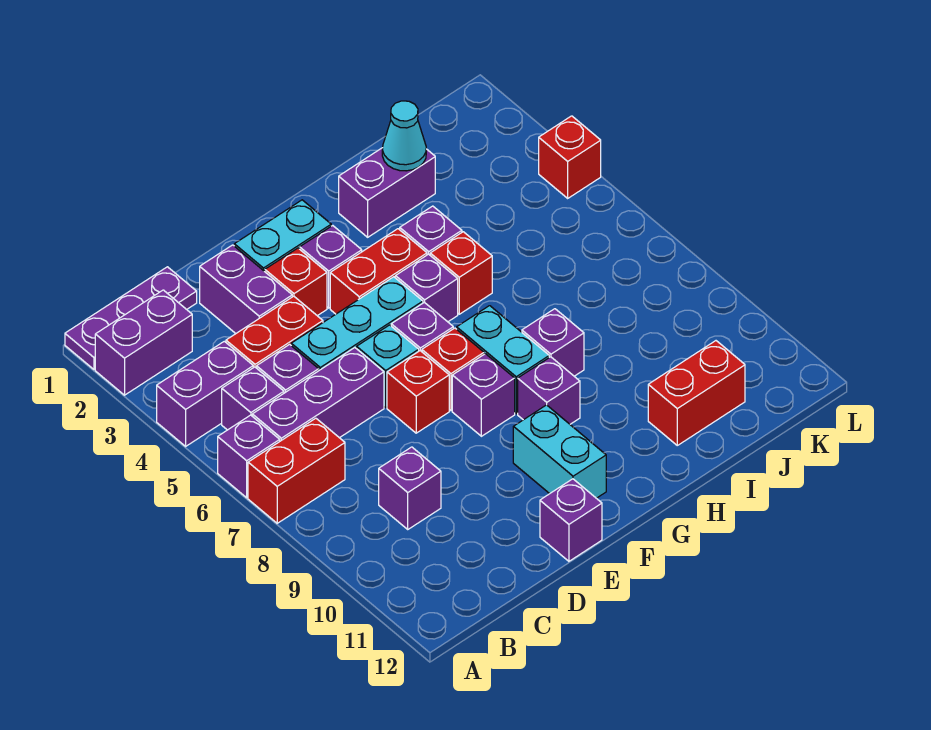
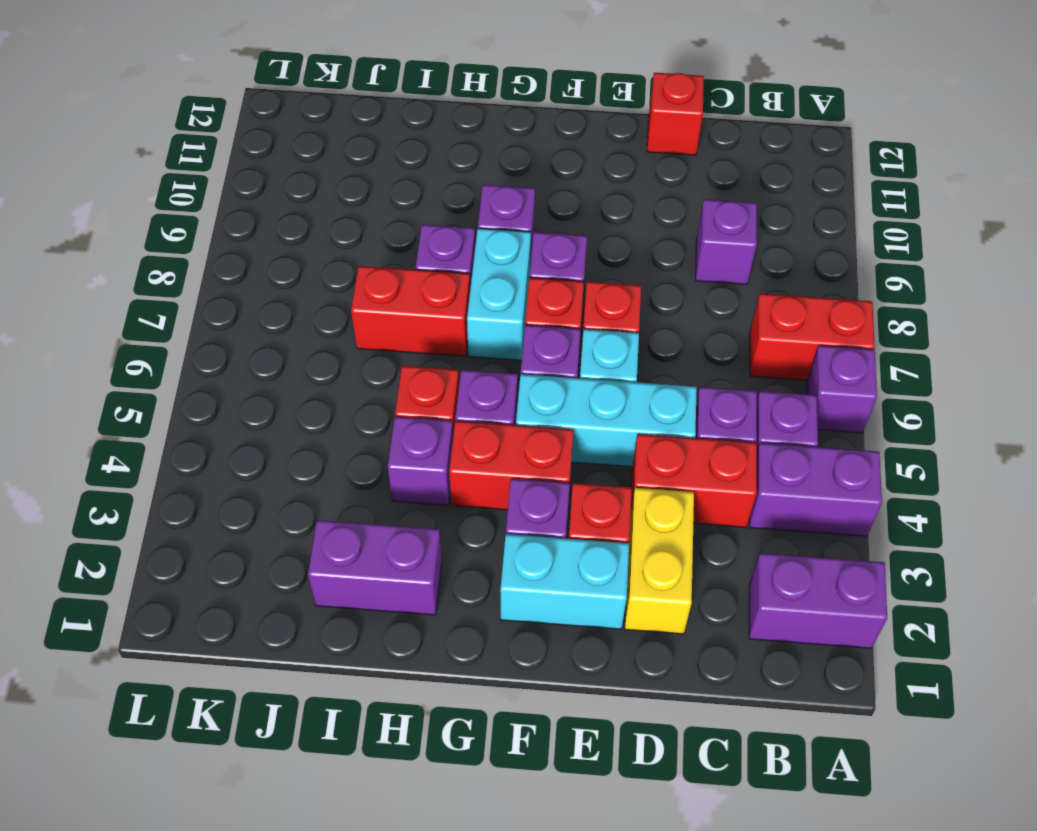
purple 1x3 plate [65,267,197,369] -> none
purple 1x3 brick [252,348,384,441] -> none
purple 1x2 brick [200,245,292,333] -> yellow 1x2 brick [625,488,694,634]
purple 1x1 brick [540,479,602,561] -> none
cyan 1x2 brick [513,405,606,498] -> none
cyan 1x1 cone [382,101,426,171] -> none
red 1x2 brick [648,341,745,445] -> red 1x2 brick moved to [351,266,470,356]
red 1x1 brick [539,116,601,198] -> red 1x1 brick moved to [647,73,704,155]

